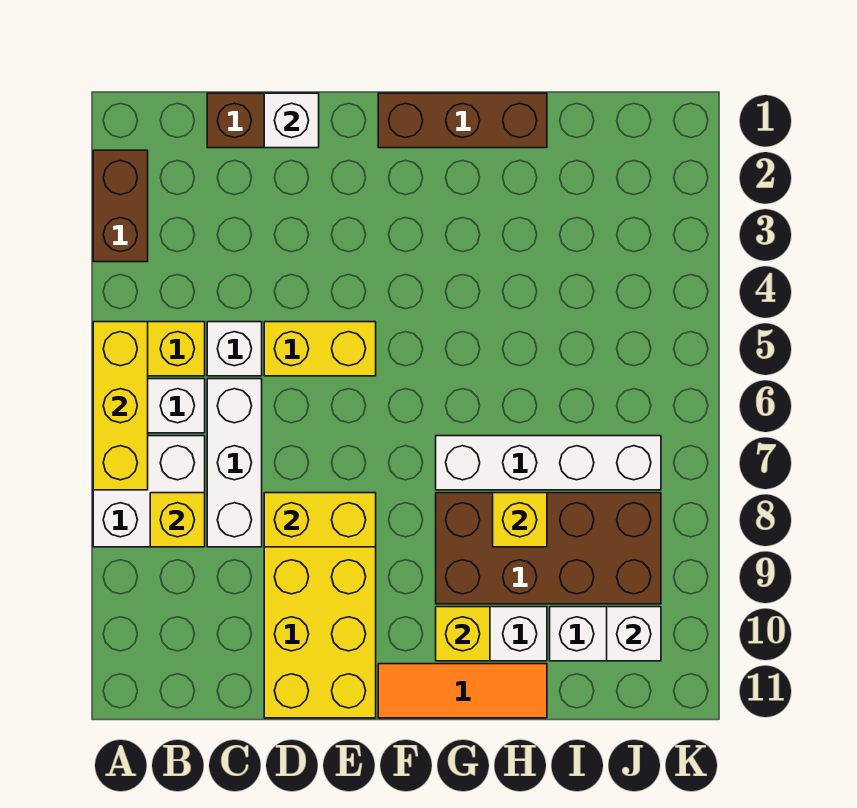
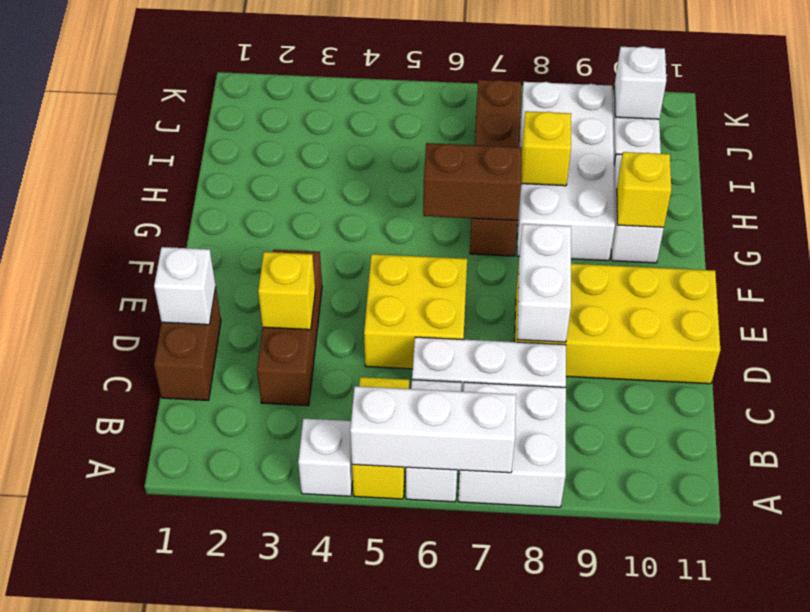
brown 1x2 brick [93,150,148,262] -> brown 1x2 brick moved to [423,143,522,220]
yellow 1x3 brick [93,322,148,490] -> white 1x3 brick [350,386,516,473]
yellow 1x1 brick [150,493,205,547] -> yellow 1x1 brick moved to [258,252,315,330]
white 1x1 brick [207,322,262,376] -> white 1x1 brick moved to [298,419,353,496]
yellow 1x2 brick [264,322,376,376] -> yellow 2x2 brick [364,254,467,369]
yellow 1x2 brick [264,493,376,547] -> white 1x2 brick [517,224,571,342]
brown 1x3 brick [378,93,547,148] -> brown 1x3 brick moved to [257,250,322,406]
orange 1x3 tile [378,664,547,718] -> none
white 1x4 brick [436,436,661,490] -> brown 1x4 brick [470,80,521,256]
brown 2x4 brick [436,493,661,604] -> white 2x4 brick [517,82,615,261]

